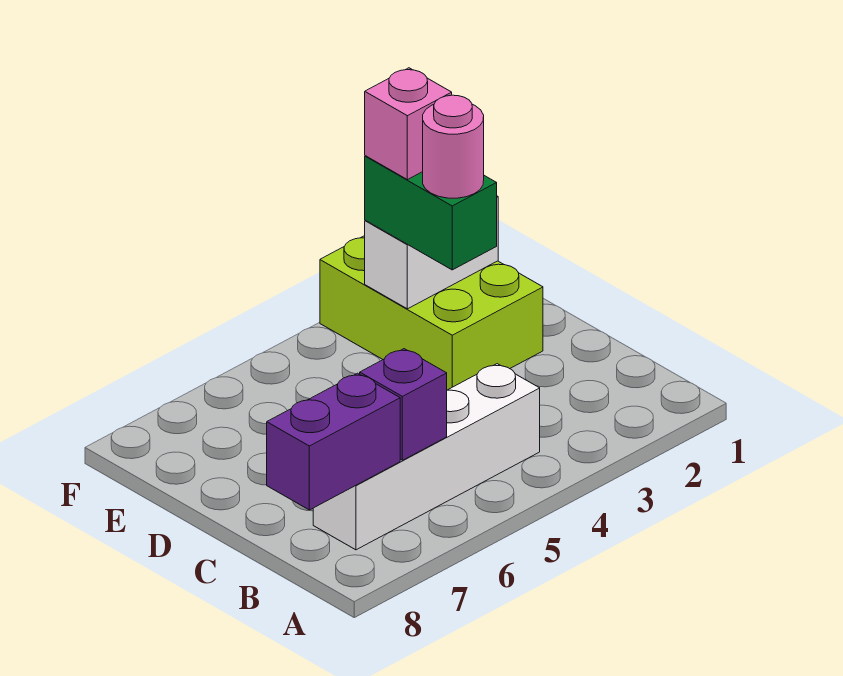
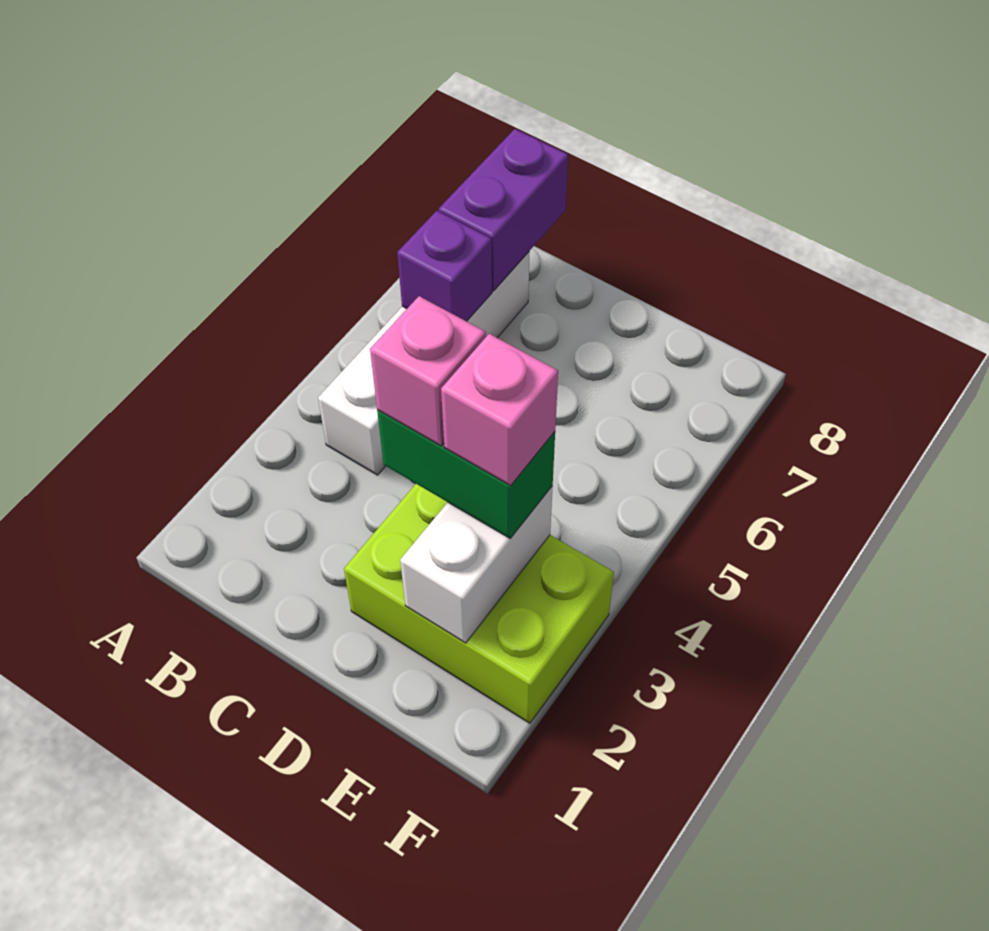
pink 1x1 round brick [423,95,484,198] -> pink 1x1 brick [370,296,486,446]

